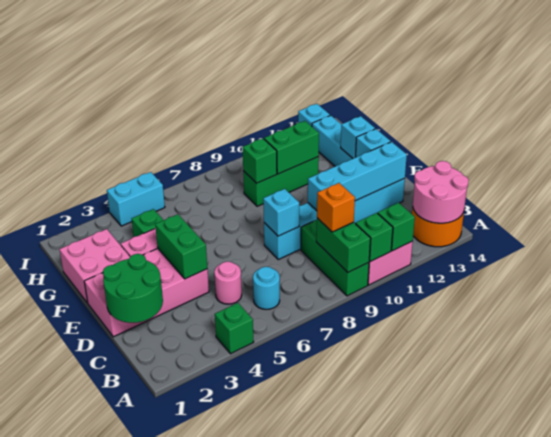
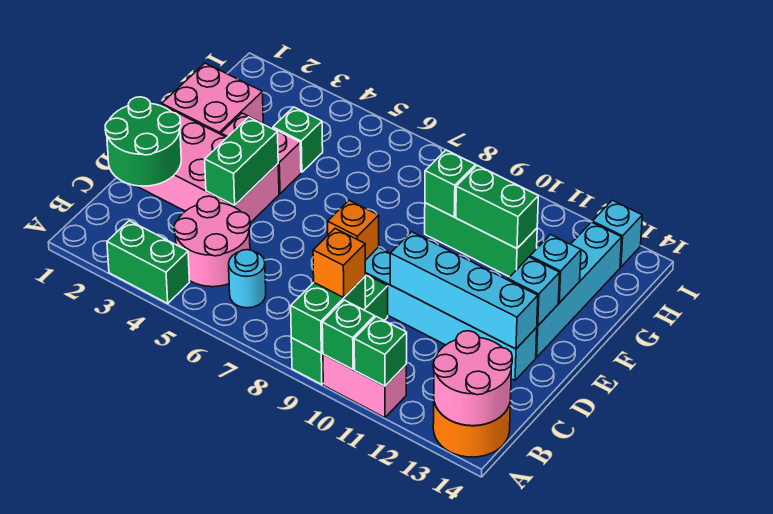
green 1x1 brick [215,303,254,354] -> green 1x2 brick [107,221,190,303]
pink 1x1 round brick [214,262,242,304] -> pink 2x2 round brick [174,196,250,287]
cyan 1x1 brick [263,189,299,236] -> orange 1x1 brick [328,200,379,260]
cyan 1x2 brick [107,172,165,226] -> none

